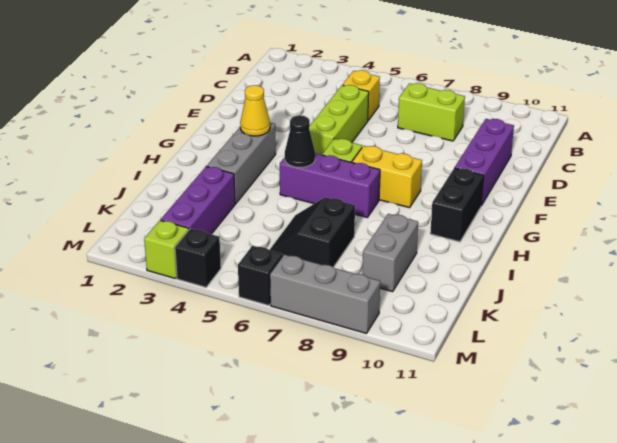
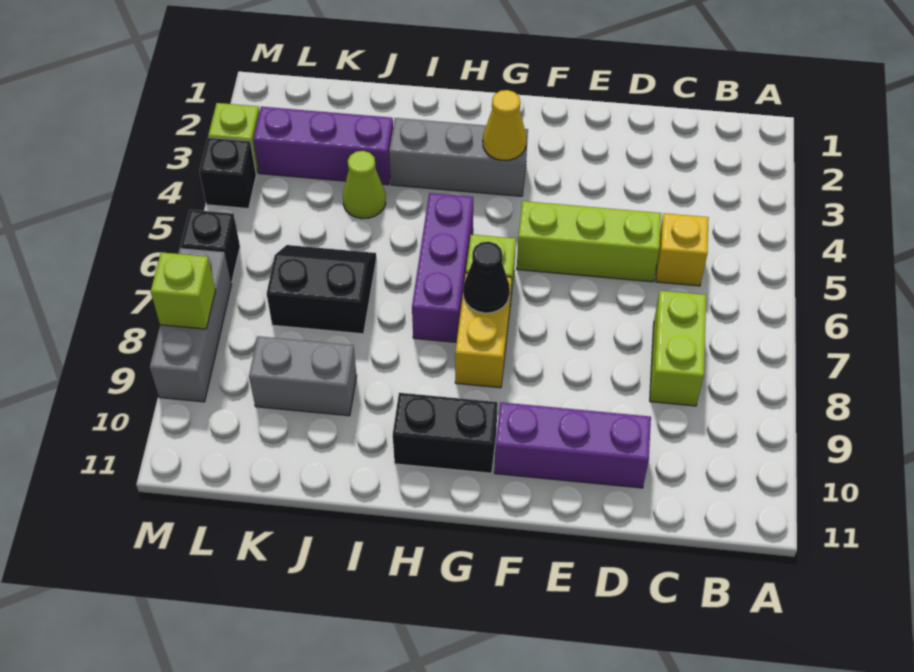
black 1x1 cone [285,115,315,168] -> black 1x1 cone moved to [463,242,510,313]
none -> lime 1x1 cone [343,151,386,219]
none -> lime 1x1 brick [151,252,216,329]

